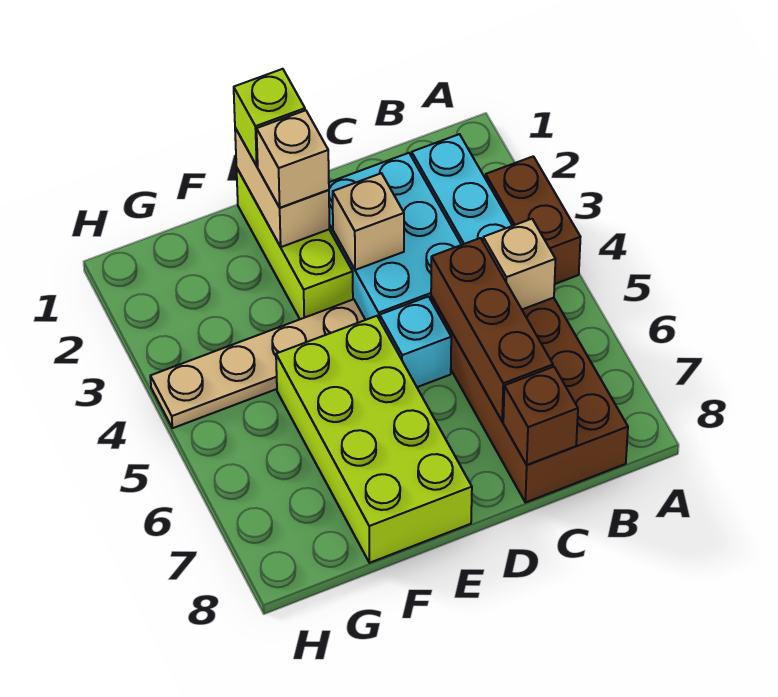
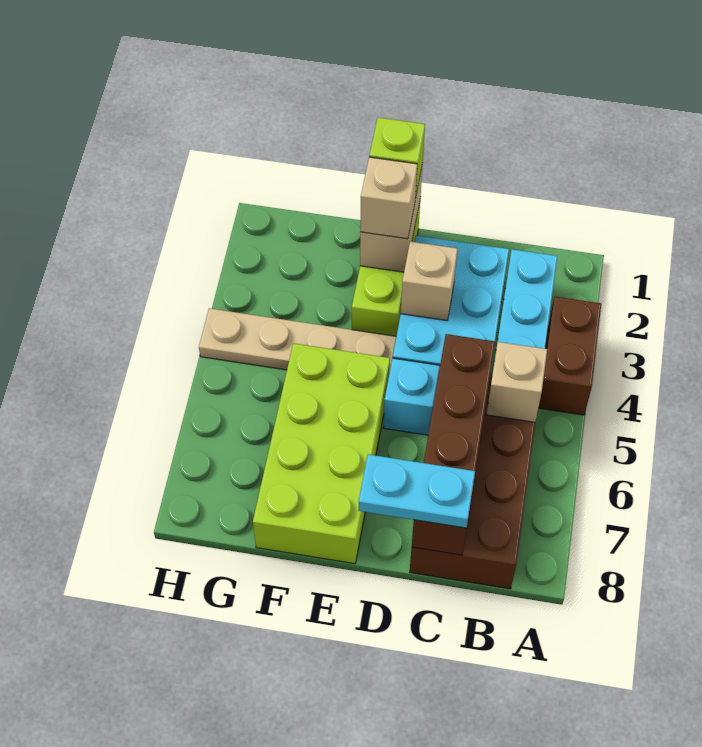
none -> cyan 1x2 plate [359,454,475,528]

